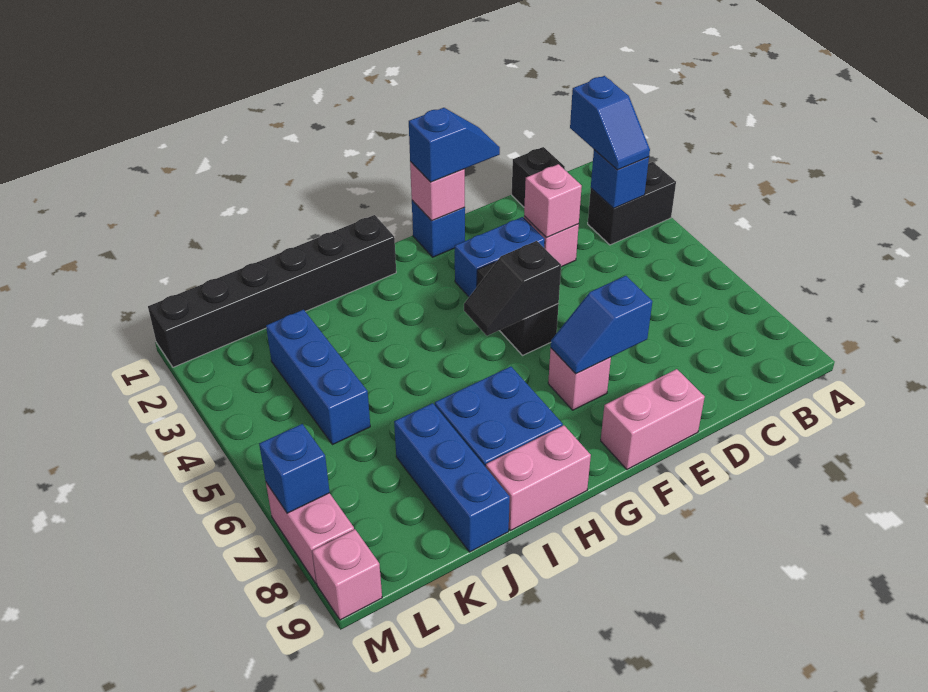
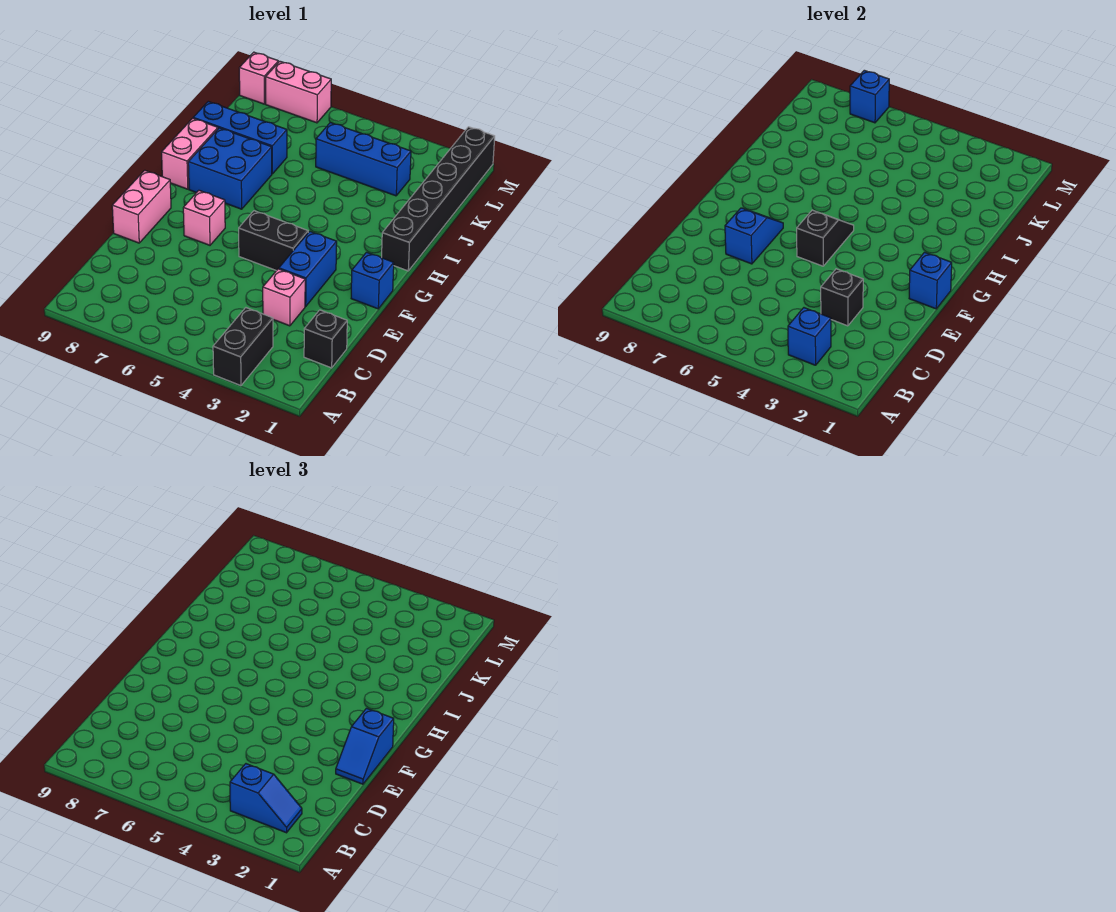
blue 1x2 slope [570,76,650,170] -> blue 1x2 slope turned to [230,764,302,833]
pink 1x1 brick [524,164,582,237] -> black 1x1 brick [821,269,863,326]
pink 1x1 brick [410,162,465,221] -> blue 1x1 brick [909,252,952,309]

